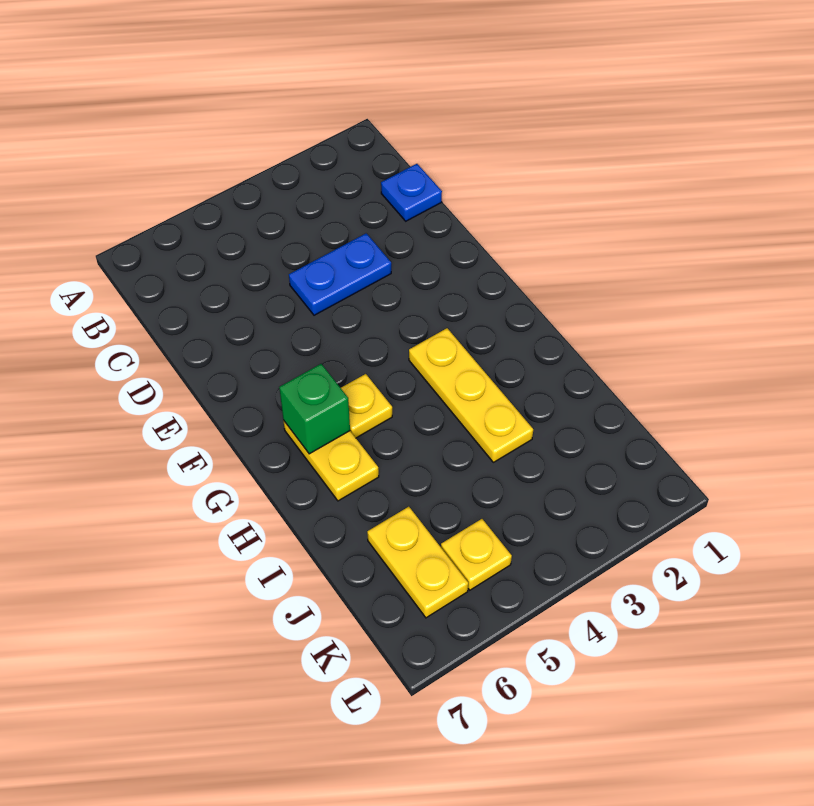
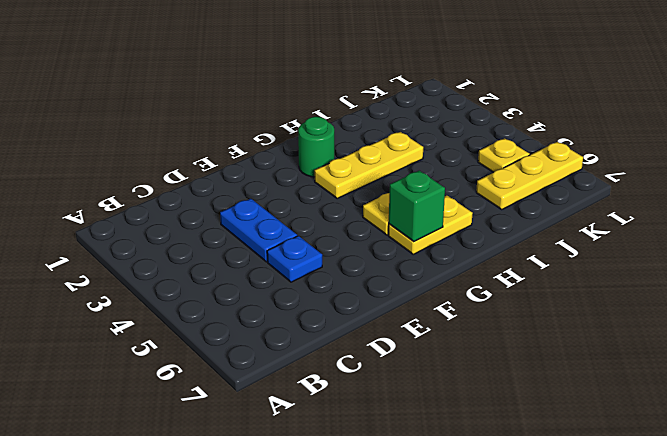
blue 1x1 plate [381,164,442,221] -> blue 1x1 plate moved to [267,236,322,282]
none -> green 1x1 round brick [298,117,334,177]
yellow 1x2 plate [367,507,468,618] -> yellow 1x3 plate [476,142,583,209]

